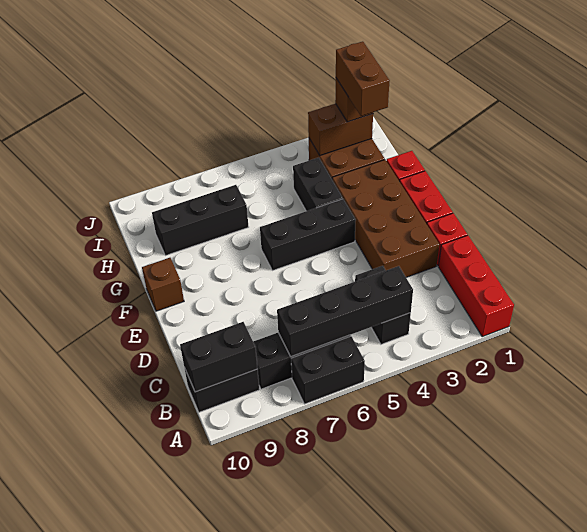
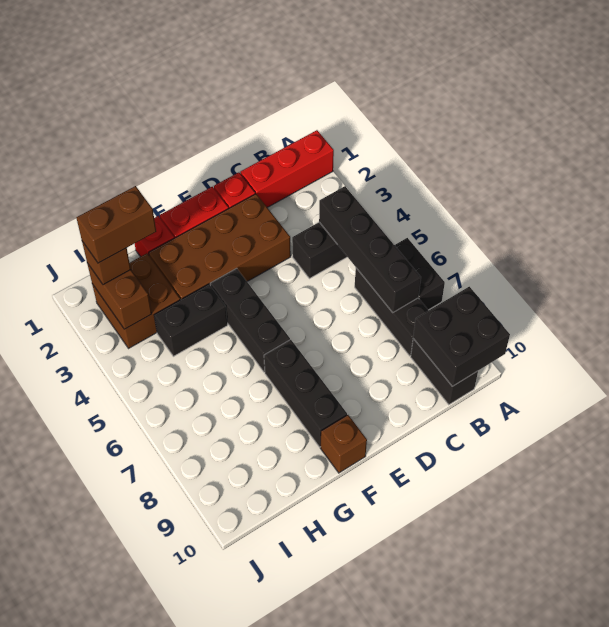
black 1x2 brick [180,322,258,392] -> black 2x2 brick [413,287,510,386]
black 1x3 brick [152,185,248,256] -> black 1x3 brick moved to [264,340,347,447]

